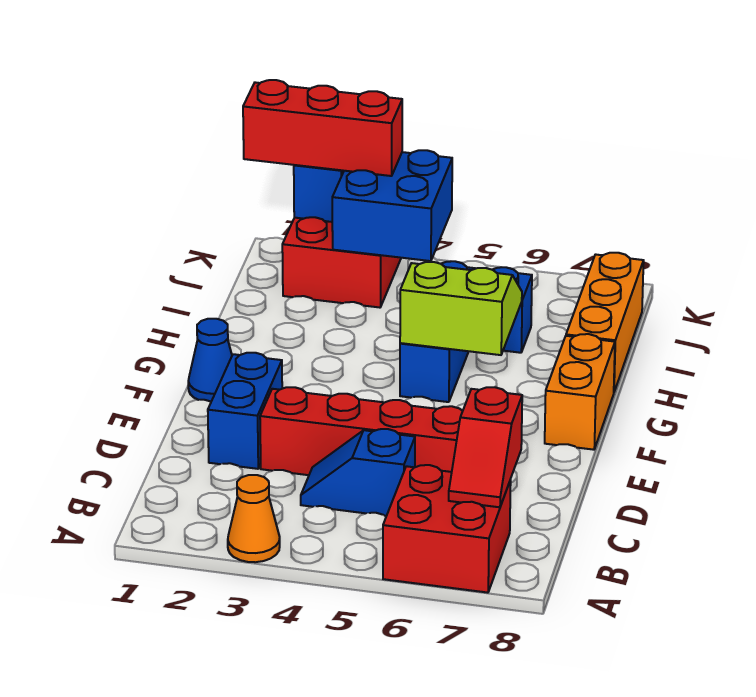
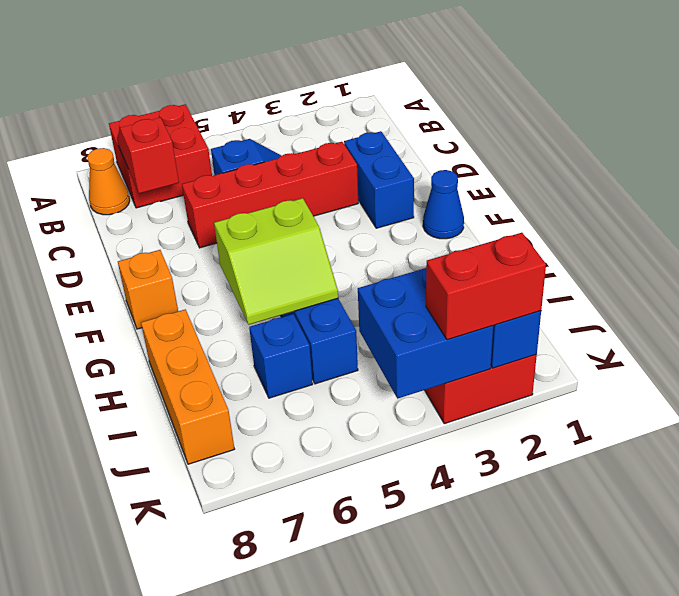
orange 1x1 cone [228,475,280,562] -> orange 1x1 cone moved to [88,148,130,215]
orange 1x2 brick [545,334,615,450] -> orange 1x1 brick [118,250,178,329]
red 1x3 brick [243,80,402,176] -> red 1x2 brick [426,233,546,340]

